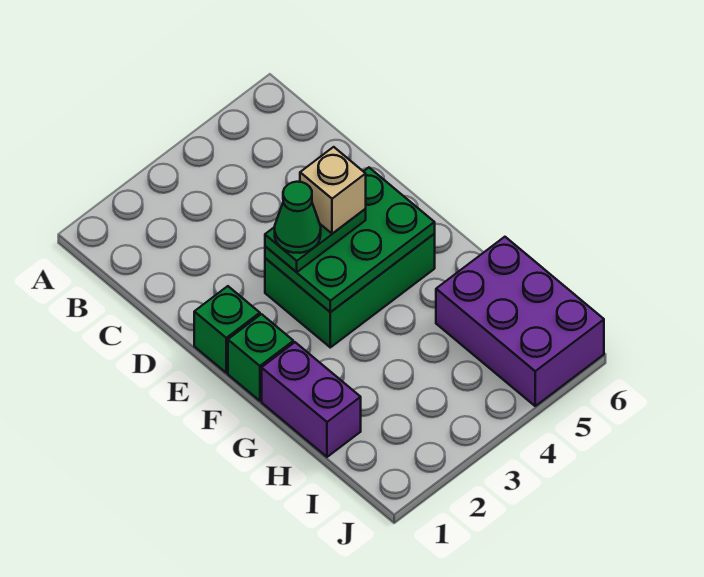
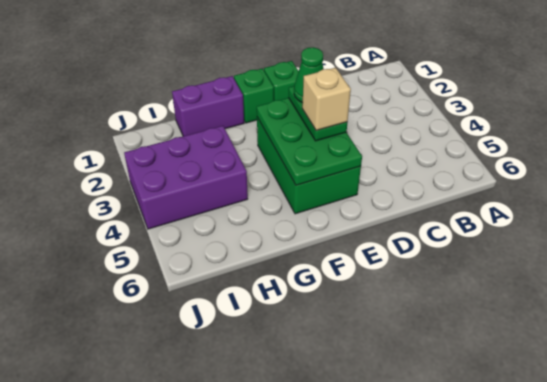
purple 2x3 brick [436,237,604,406] -> purple 2x3 brick moved to [124,126,248,229]

